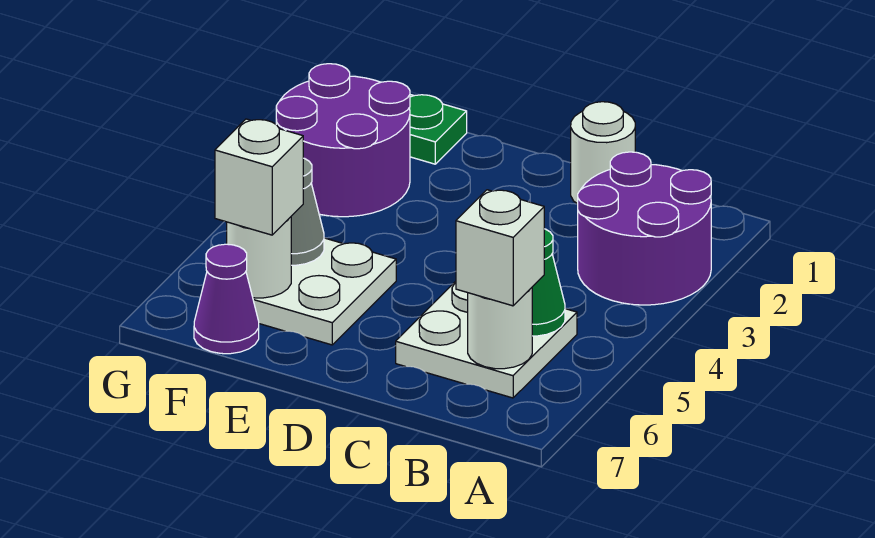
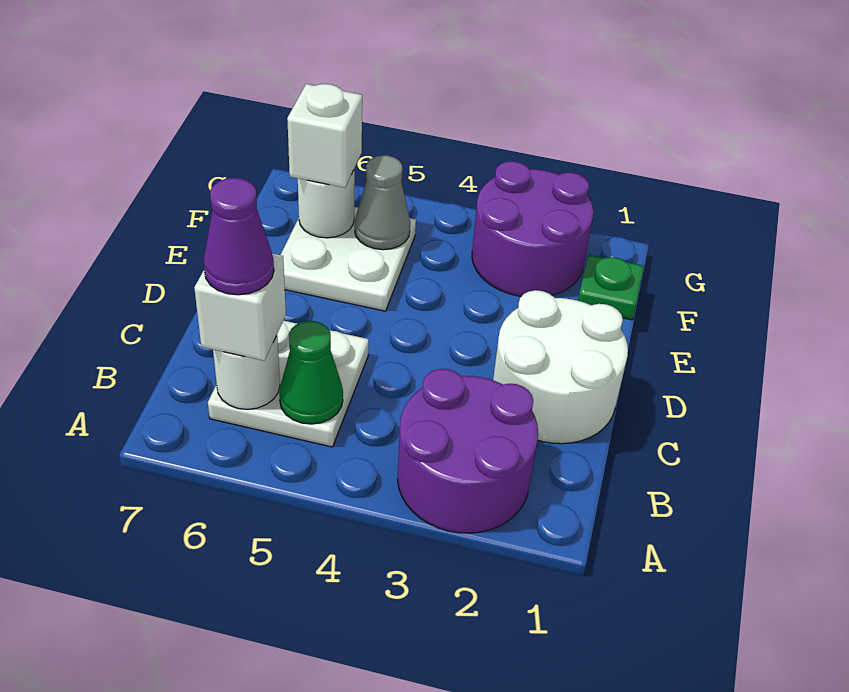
white 1x1 round brick [571,102,635,204] -> white 2x2 round brick [493,290,628,444]
purple 1x1 cone [194,244,259,354] -> purple 1x1 cone moved to [203,178,274,295]

